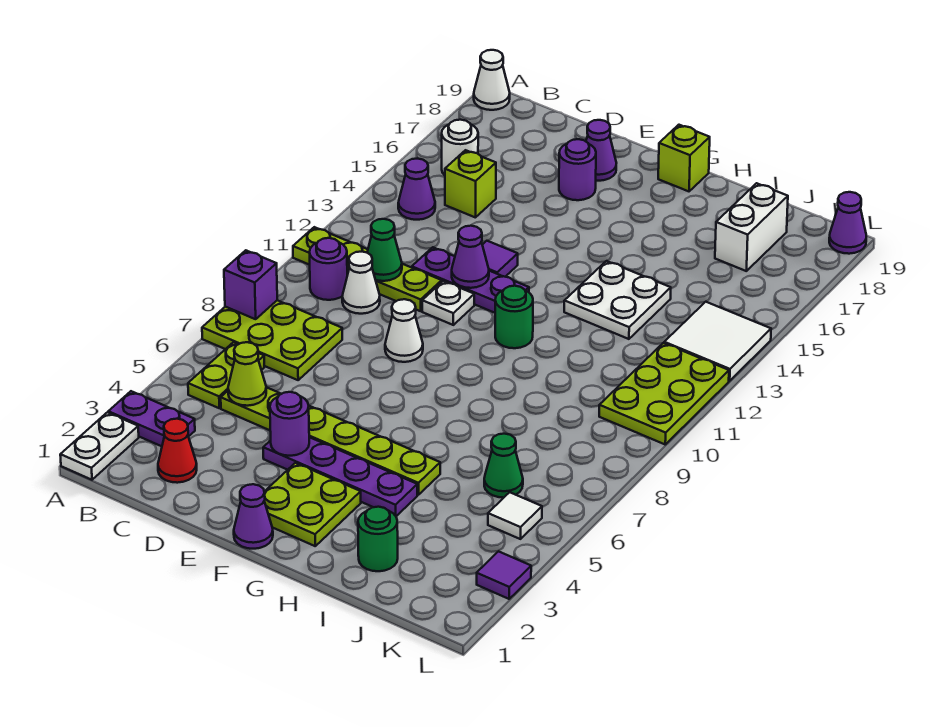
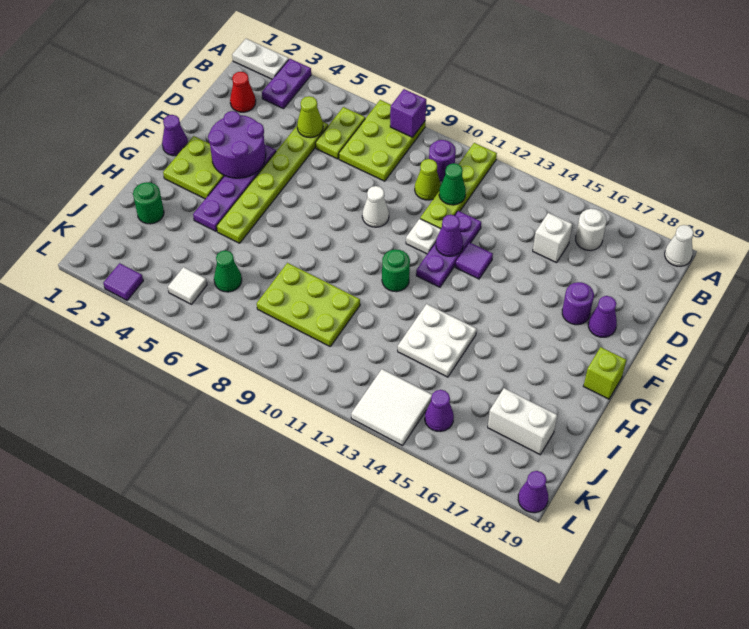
lime 1x2 plate [188,342,264,408] -> lime 1x2 plate turned to [316,107,365,159]
purple 1x1 cone [398,158,435,220] -> purple 1x1 cone moved to [425,390,454,432]
white 1x1 cone [342,251,380,314] -> lime 1x1 cone [415,159,441,200]
lime 1x1 brick [445,150,496,218] -> white 1x1 brick [533,213,572,263]
purple 1x1 round brick [270,392,309,456] -> purple 2x2 round brick [208,111,266,178]
lime 2x3 plate [599,343,729,444] -> lime 2x3 plate moved to [257,263,360,346]

